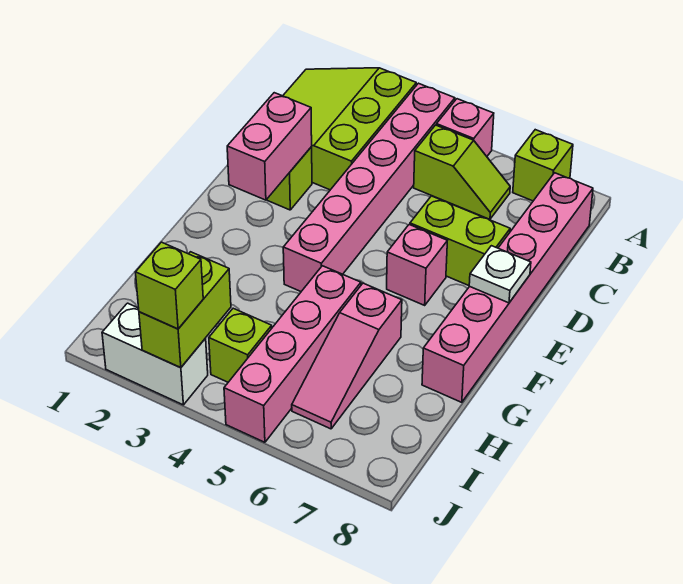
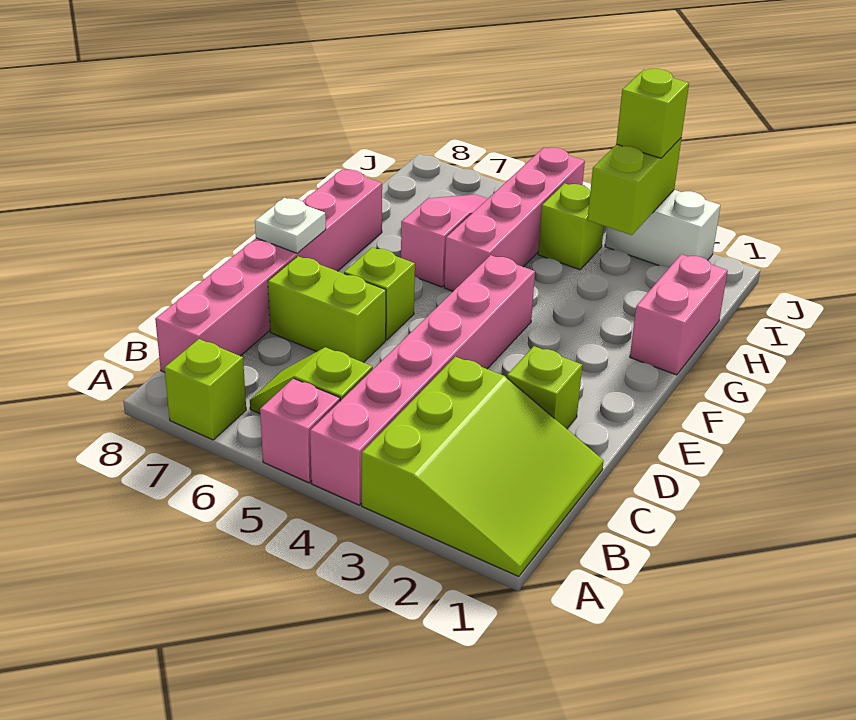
pink 1x2 brick [227,93,312,200] -> pink 1x2 brick moved to [630,254,728,375]
pink 1x1 brick [387,225,447,305] -> lime 1x1 brick [344,247,415,340]

